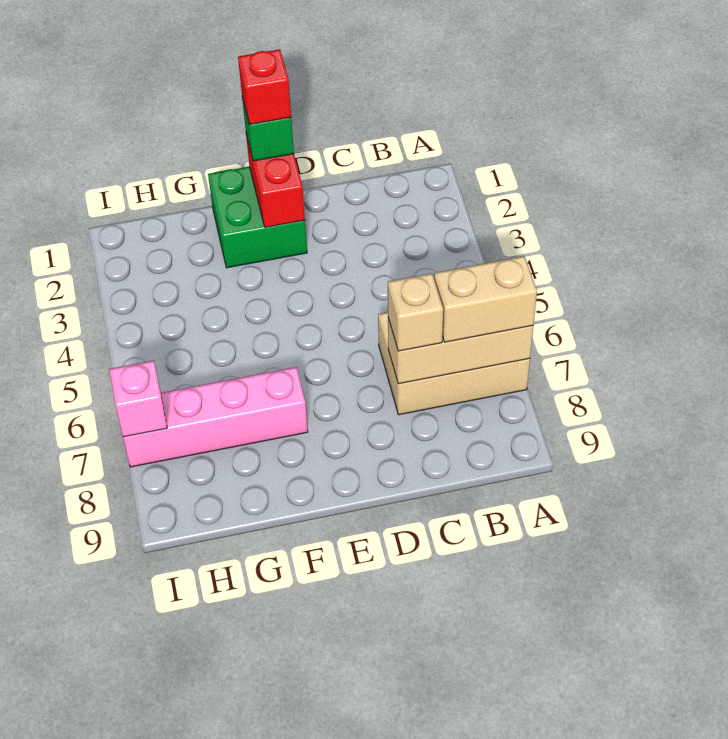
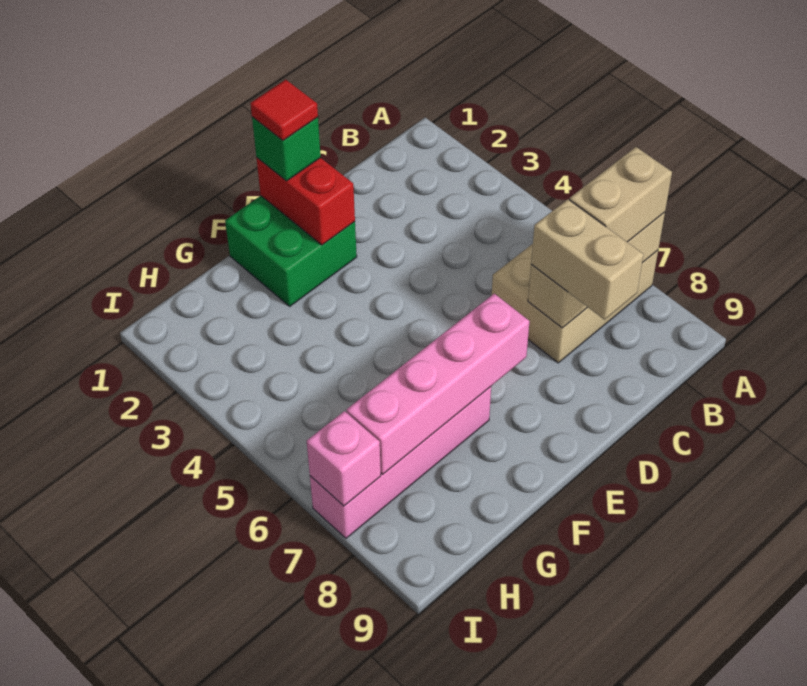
tan 1x1 brick [388,273,443,351] -> tan 1x2 brick [531,199,644,320]
red 1x1 brick [238,49,291,125] -> red 1x1 tile [250,80,318,140]
none -> pink 1x4 brick [346,294,530,474]

